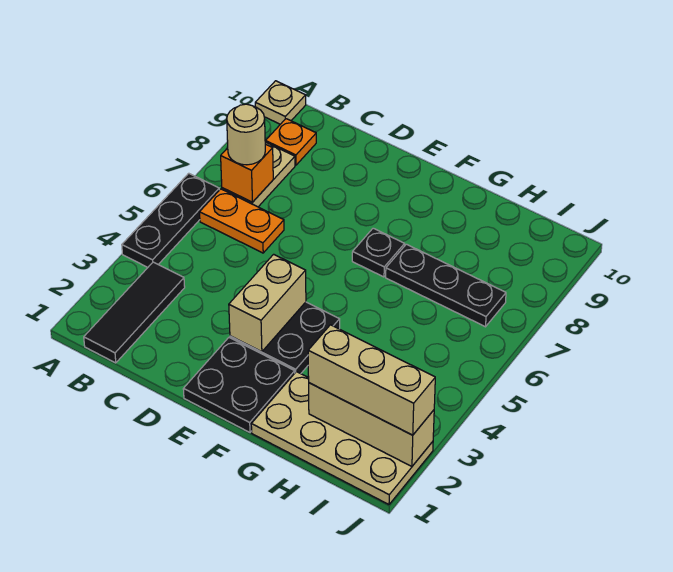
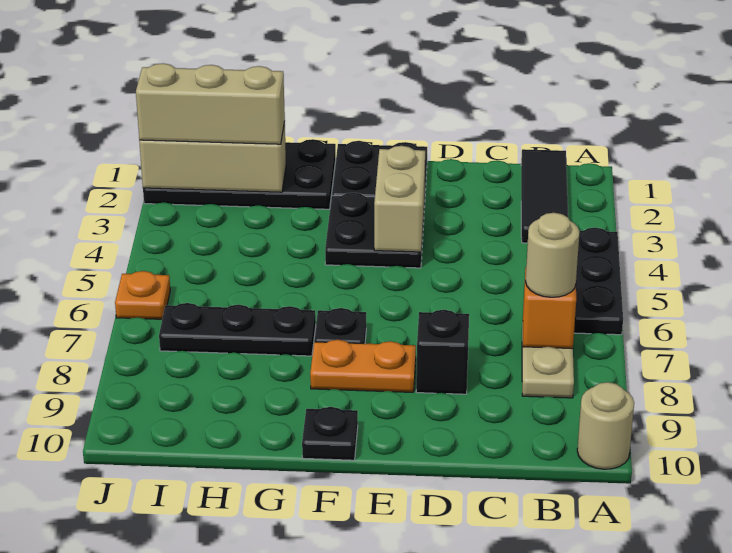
tan 1x1 plate [255,81,306,124] -> tan 1x1 round brick [577,382,634,469]
orange 1x2 plate [200,189,284,253] -> orange 1x2 plate moved to [310,340,416,392]
orange 1x1 plate [266,119,316,165] -> orange 1x1 plate moved to [115,271,170,319]
none -> black 1x1 brick [416,310,469,394]
none -> black 1x1 plate [302,407,358,460]
tan 2x4 plate [251,372,433,504] -> black 2x4 plate [143,139,336,209]

